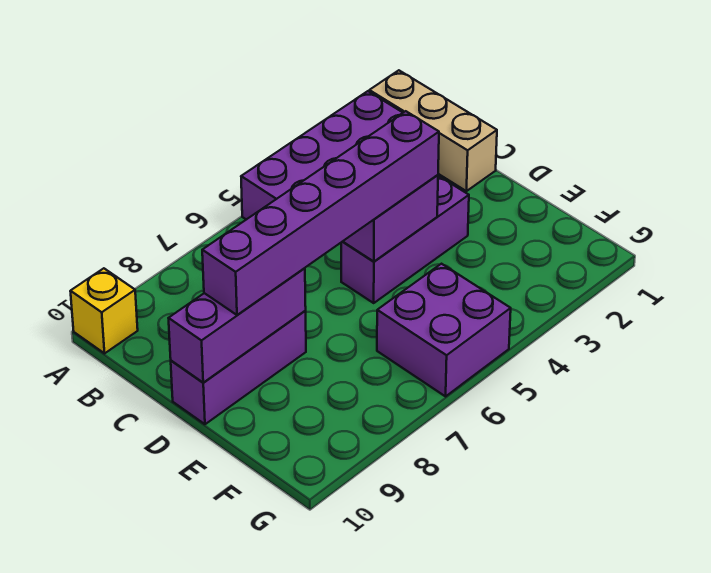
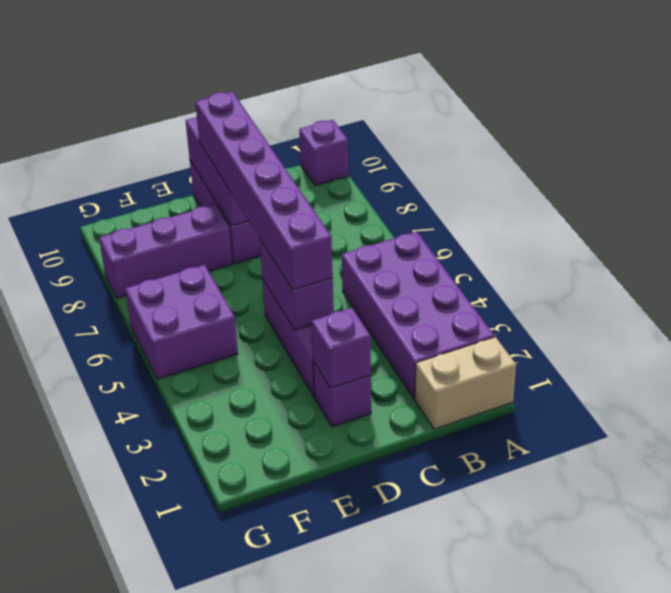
tan 1x3 brick [369,70,497,191] -> tan 1x2 brick [415,337,516,429]
yellow 1x1 brick [70,268,138,353] -> purple 1x1 brick [299,120,349,186]
none -> purple 1x1 brick [313,361,371,427]
none -> purple 1x1 brick [311,308,371,388]
none -> purple 1x3 brick [99,205,232,298]

